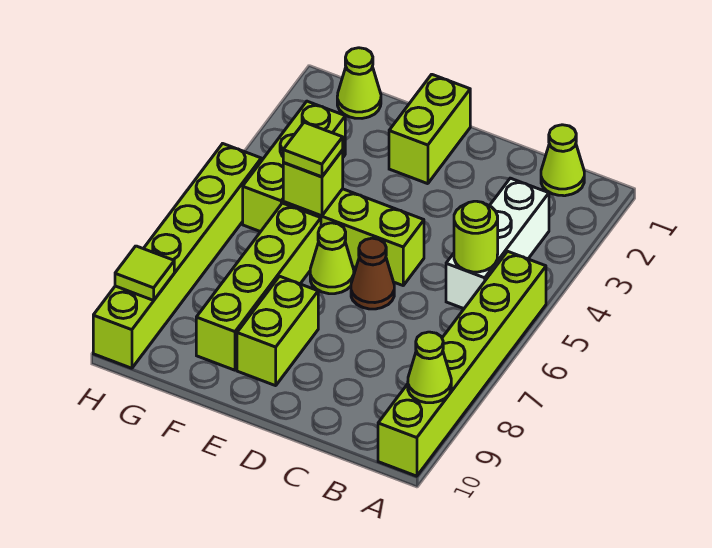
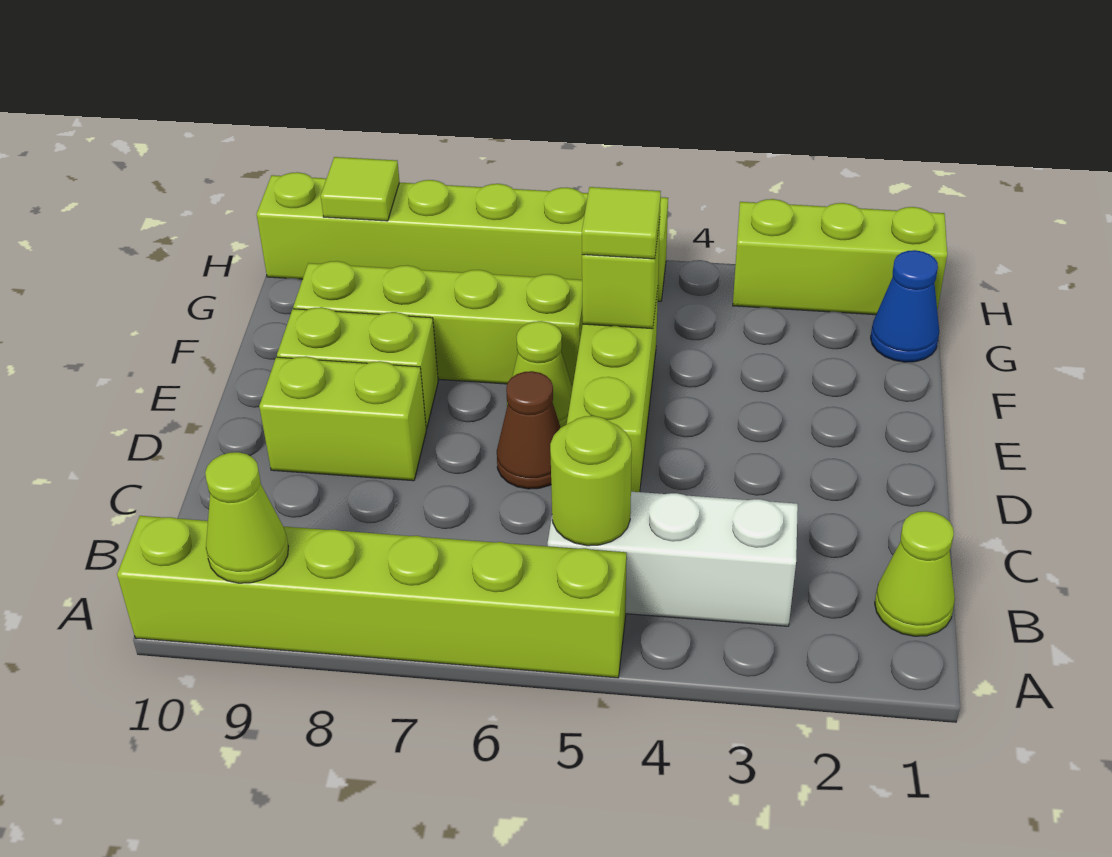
lime 1x2 brick [389,74,470,184] -> lime 1x2 brick moved to [259,356,426,481]
lime 1x1 cone [337,48,381,118] -> blue 1x1 cone [871,250,939,362]
lime 1x3 brick [243,101,345,232] -> lime 1x3 brick moved to [733,199,947,315]

